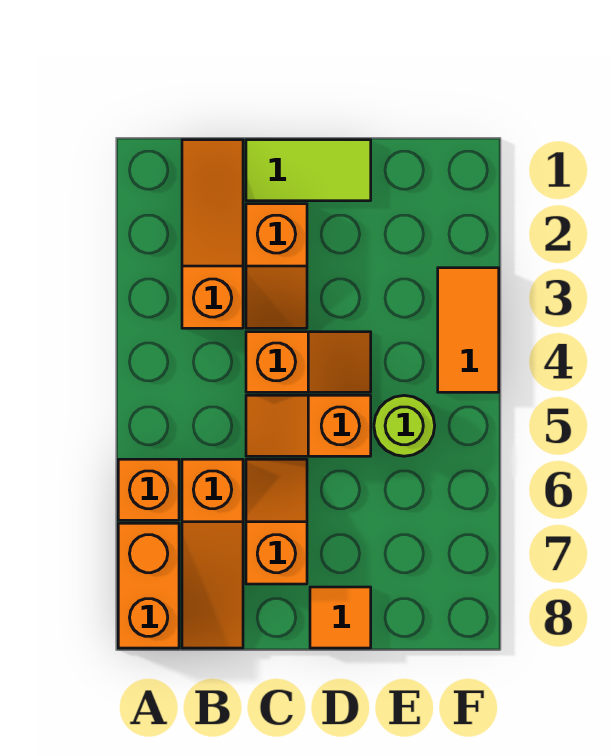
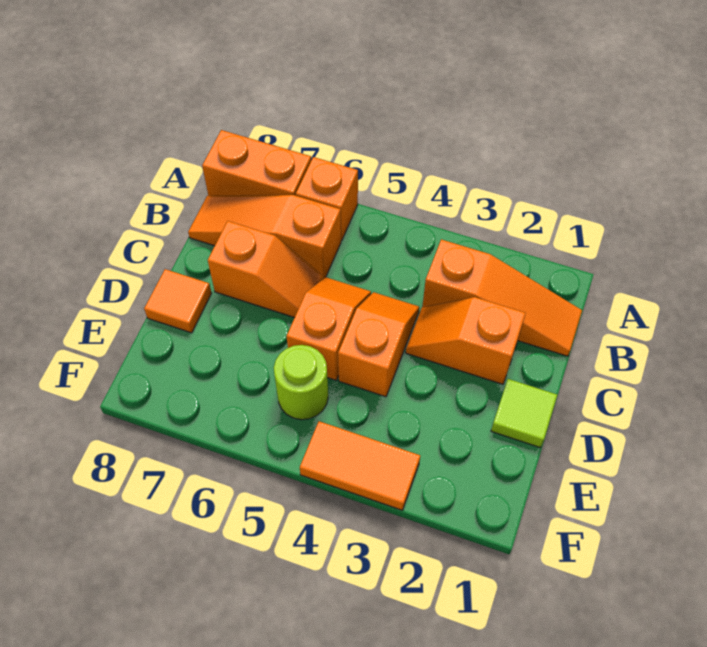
lime 1x2 tile [246,140,371,201] -> lime 1x1 tile [491,379,557,448]
orange 1x2 slope [246,332,371,392] -> orange 1x2 slope turned to [338,292,419,397]

